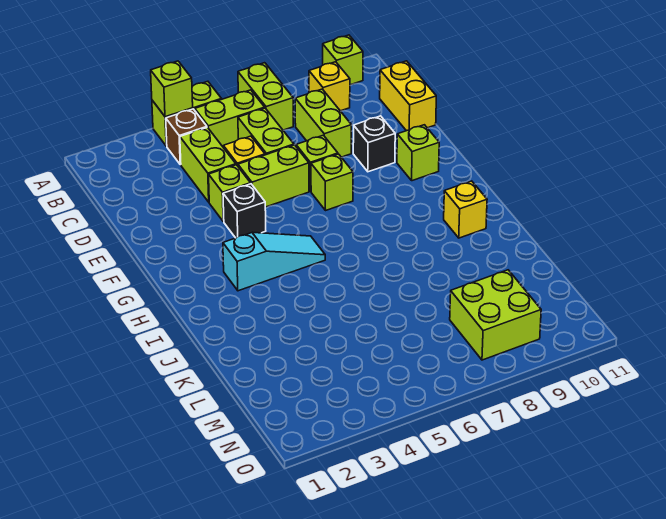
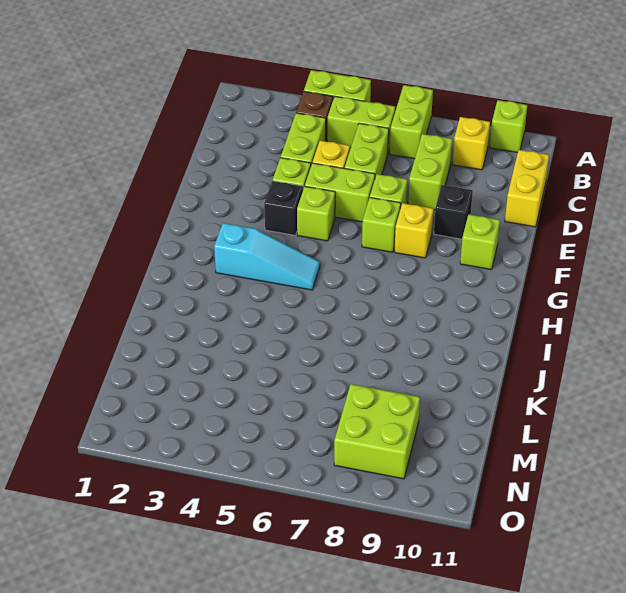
lime 1x1 brick [151,61,193,117] -> lime 1x1 brick moved to [297,186,335,241]
yellow 1x1 brick [444,181,487,238] -> yellow 1x1 brick moved to [395,203,434,258]

